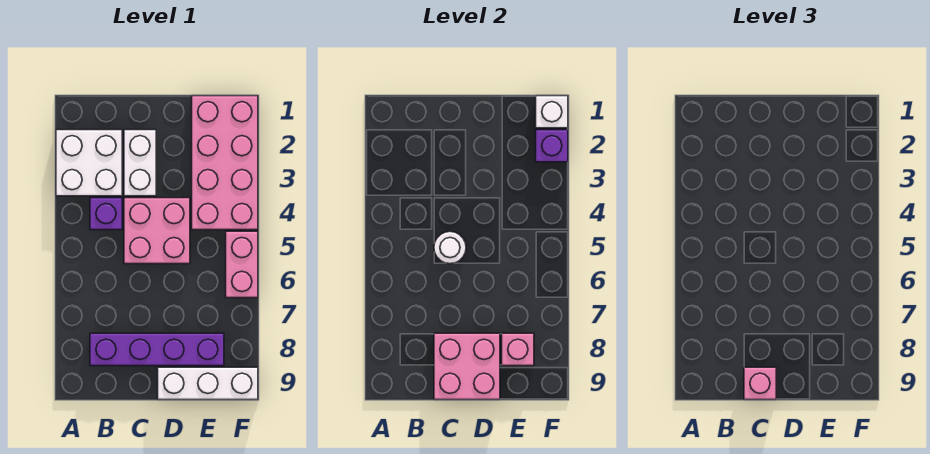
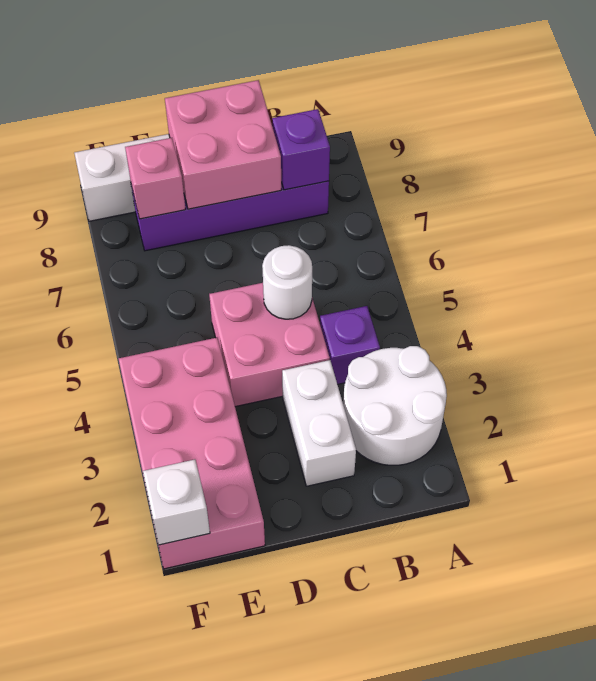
white 2x2 brick [56,130,122,196] -> white 2x2 round brick [343,346,447,465]
pink 1x1 brick [744,367,776,400] -> none
purple 1x1 brick [536,130,568,162] -> purple 1x1 brick moved to [272,109,330,190]
pink 1x2 brick [226,231,258,298] -> none

